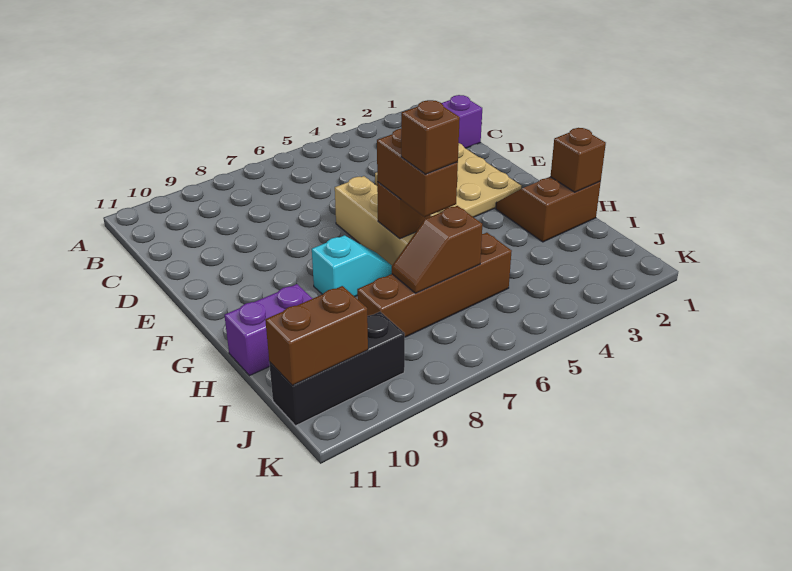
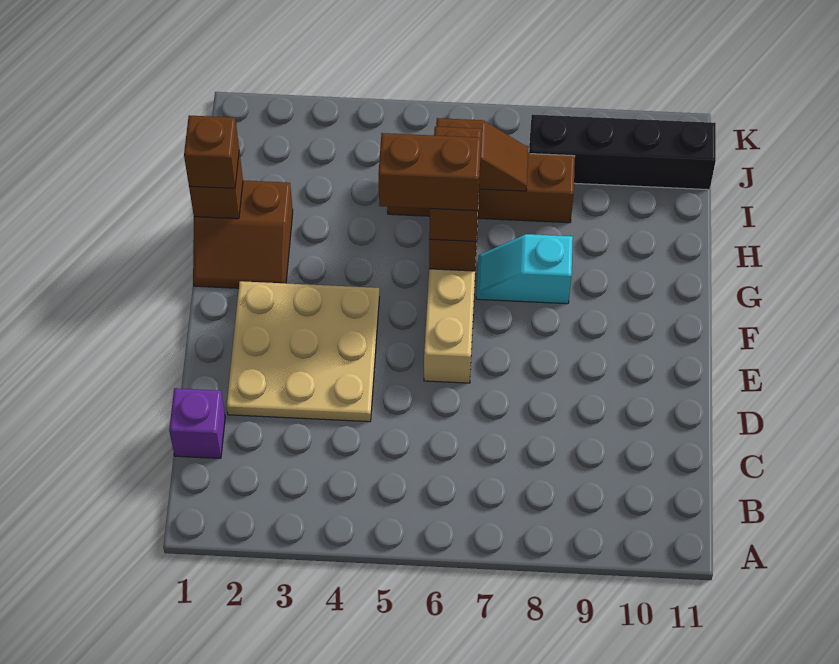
brown 1x1 brick [401,100,460,174] -> brown 1x1 brick moved to [184,116,239,188]
purple 1x2 brick [224,284,313,376] -> none
black 1x3 brick [269,312,405,426] -> black 1x4 brick [529,114,716,190]
brown 1x2 brick [265,286,368,385] -> brown 1x2 brick moved to [379,133,481,211]

